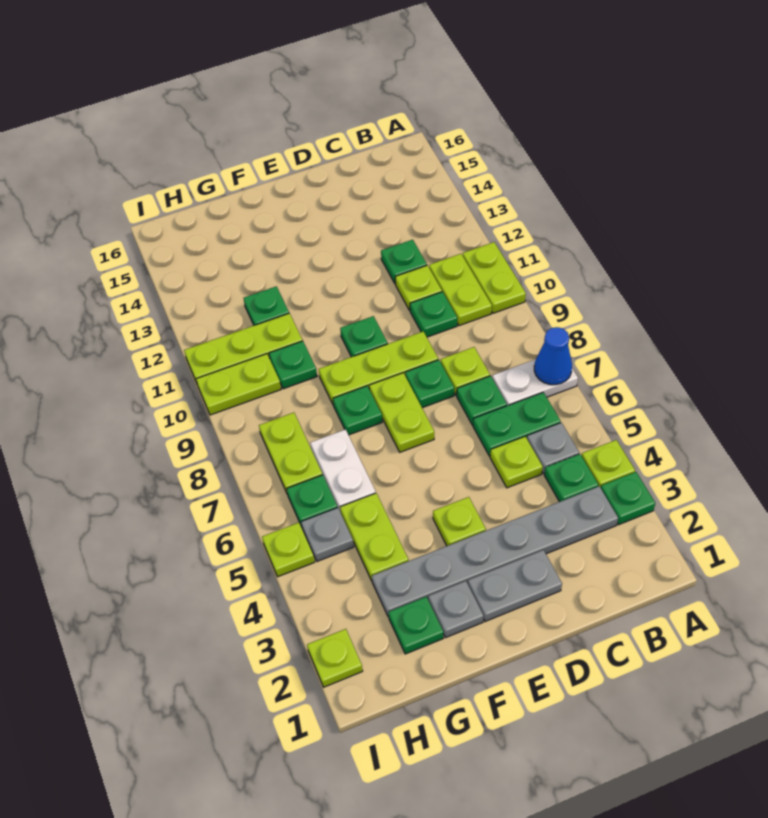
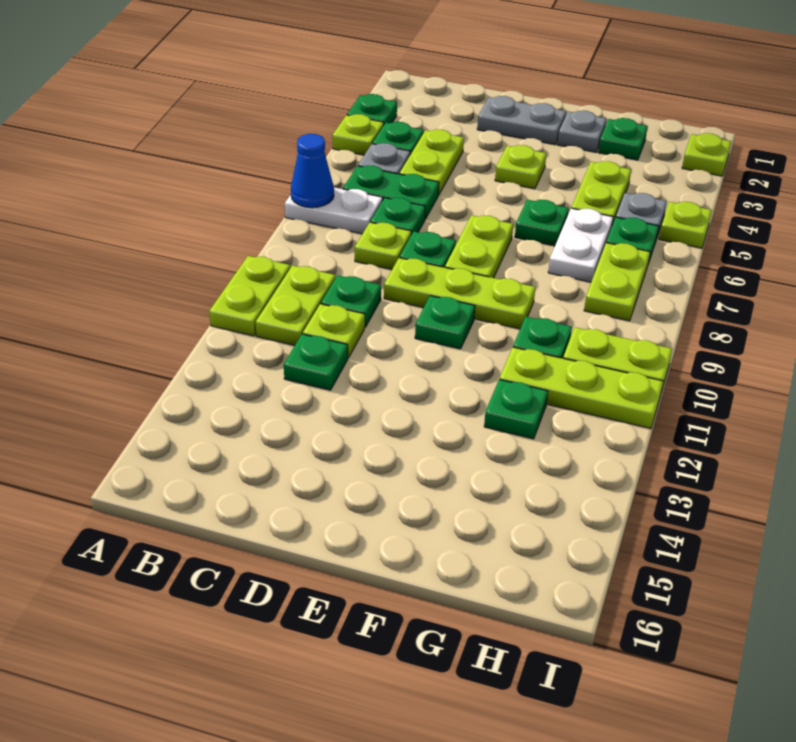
grey 1x6 plate [372,486,618,617] -> none
lime 1x1 plate [490,437,543,488] -> lime 1x2 plate [400,129,464,195]
green 1x1 plate [333,386,382,435] -> green 1x1 plate moved to [515,200,569,246]

